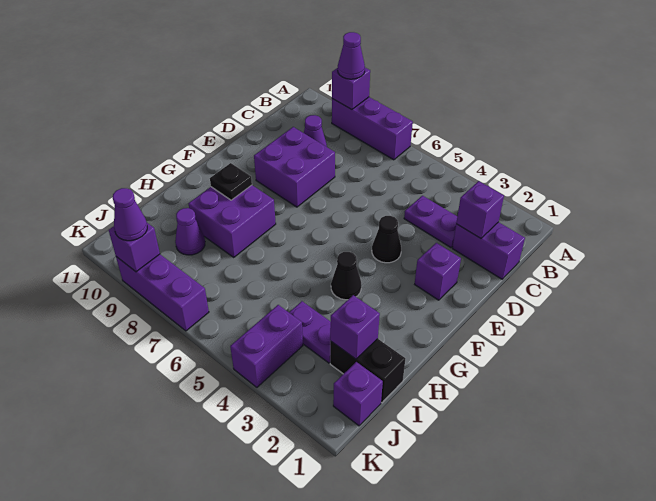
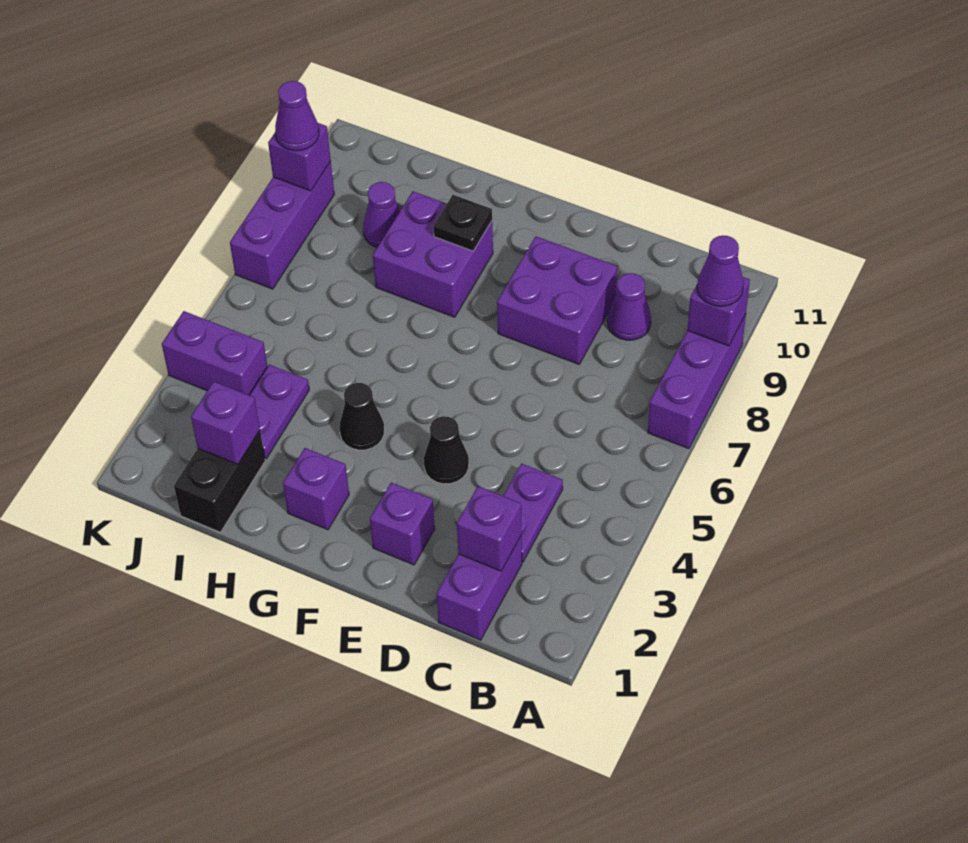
purple 1x1 brick [333,362,383,426] -> purple 1x1 brick moved to [283,448,349,530]

